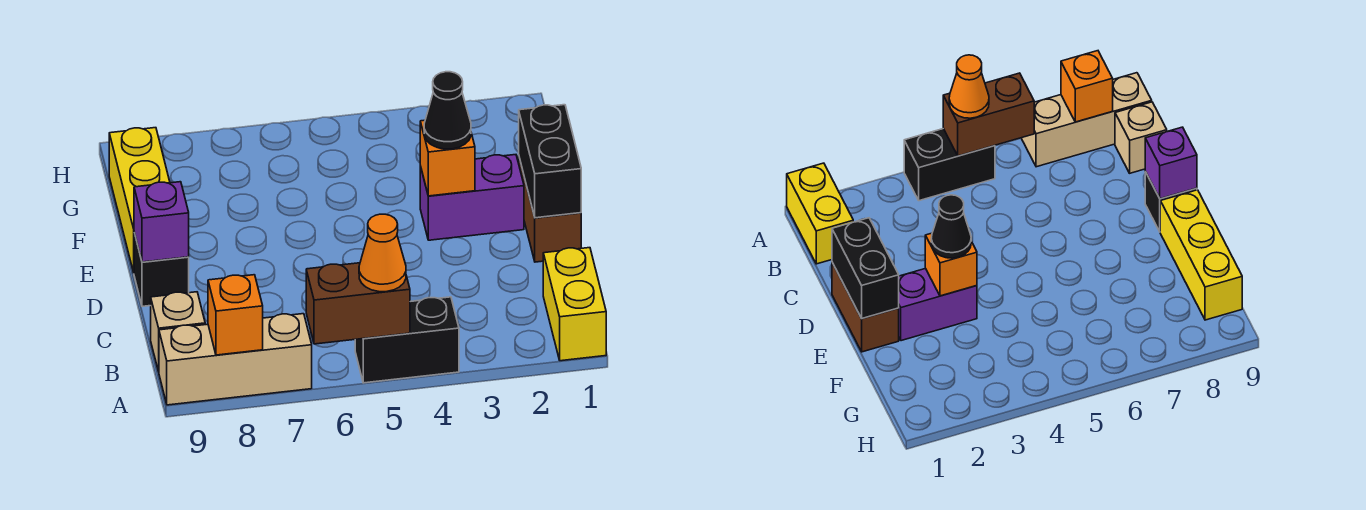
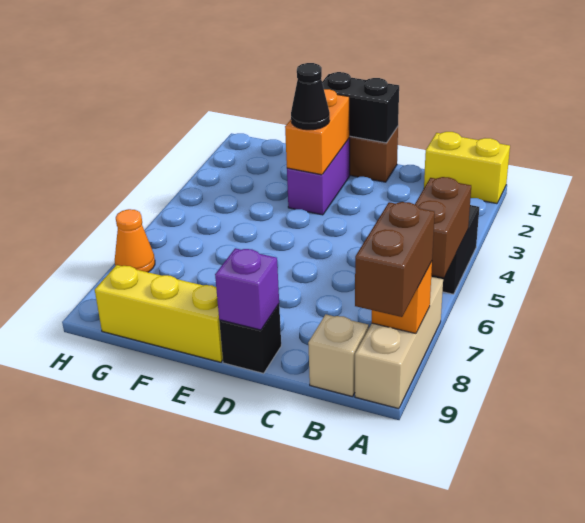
orange 1x1 cone [359,214,406,292] -> orange 1x1 cone moved to [115,209,155,272]
none -> brown 1x2 brick [355,202,435,317]
orange 1x1 brick [420,120,475,196] -> orange 1x2 brick [285,89,350,175]

